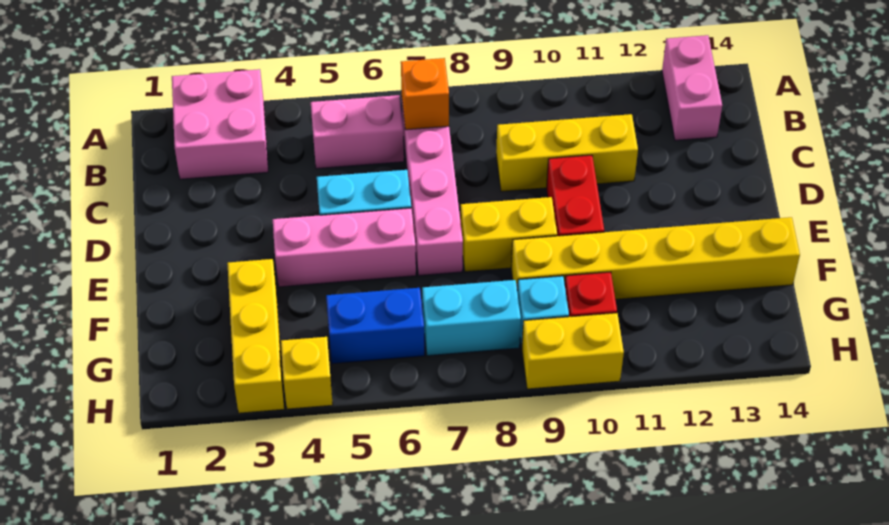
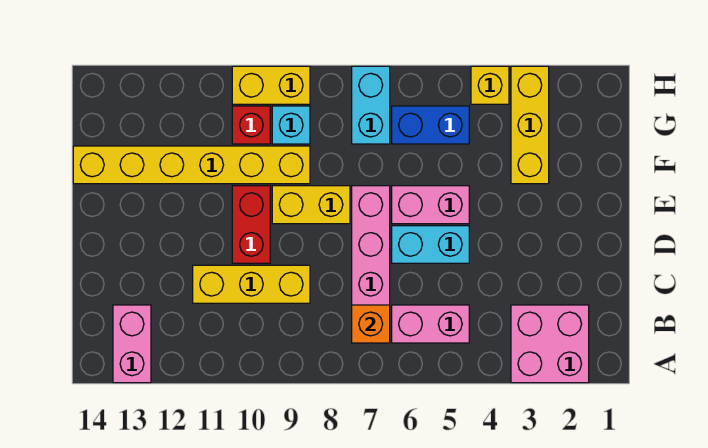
pink 1x3 brick [273,208,416,287] -> pink 1x2 brick [392,186,469,224]
cyan 1x2 brick [422,280,521,356] -> cyan 1x2 brick turned to [352,66,390,144]

